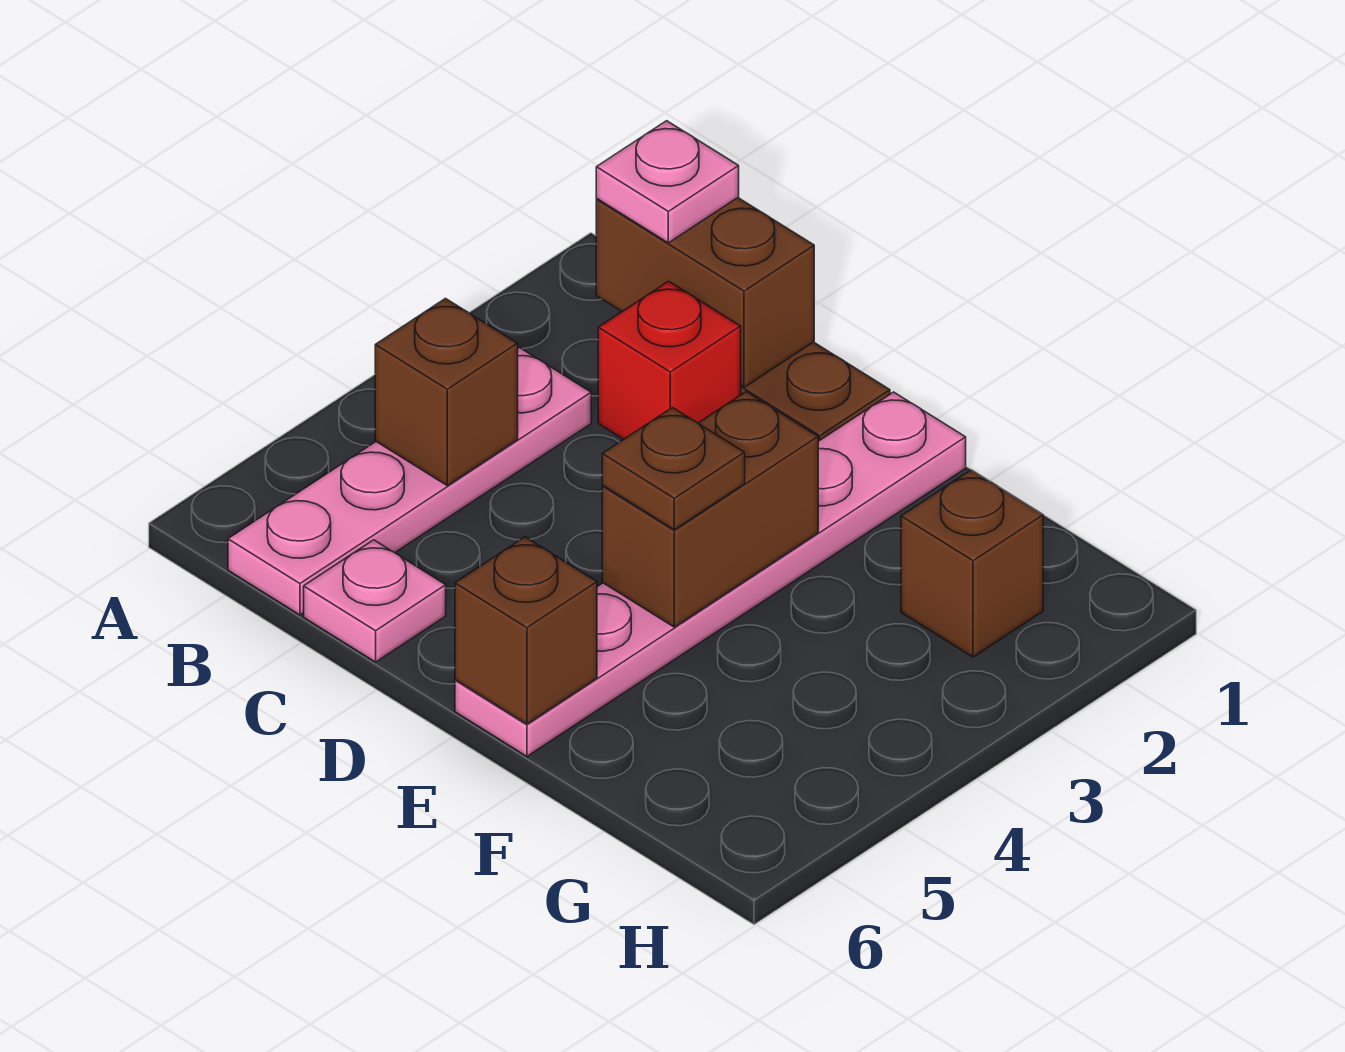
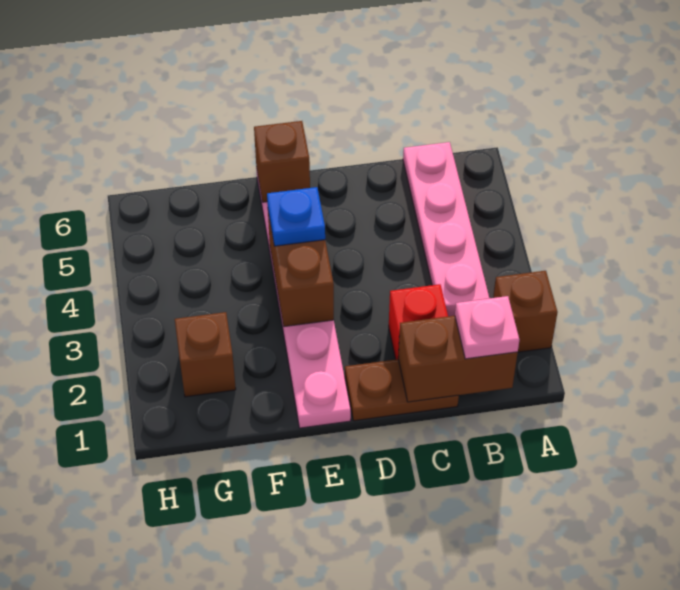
brown 1x1 brick [375,299,518,485] -> brown 1x1 brick moved to [493,271,558,352]
pink 1x1 plate [304,540,446,662] -> none
brown 1x1 plate [602,408,745,530] -> blue 1x1 plate [267,187,325,246]

